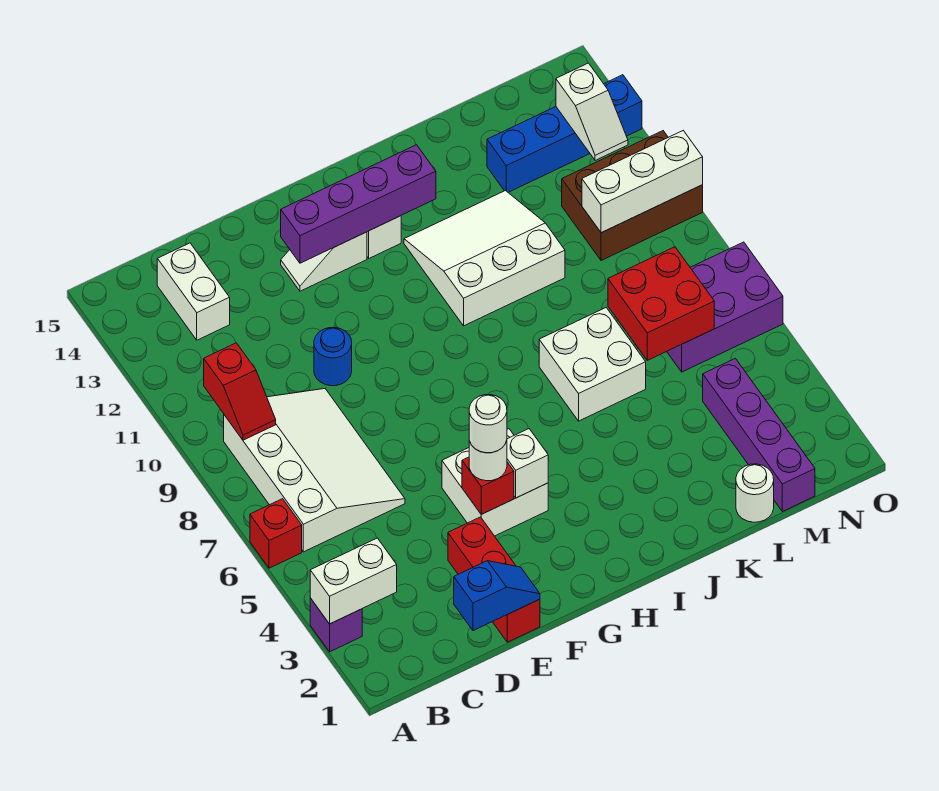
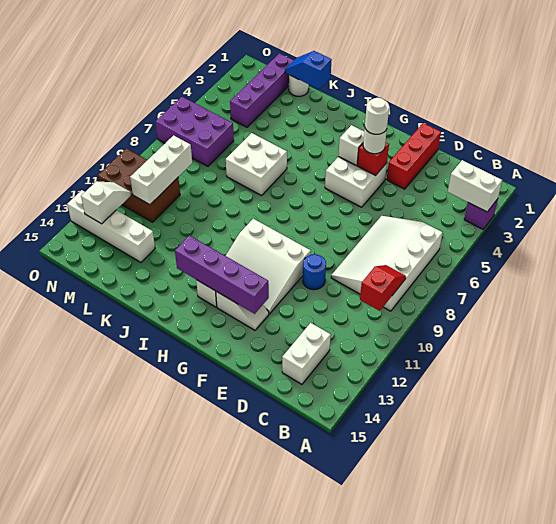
red 1x1 brick [250,499,302,568] -> none
blue 1x2 slope [454,561,540,631] -> blue 1x2 slope moved to [285,51,332,89]
white 3x3 slope [404,191,565,326] -> white 3x3 slope moved to [226,219,311,314]
red 2x2 brick [608,247,714,360] -> none
blue 1x4 brick [487,75,642,193] -> white 1x4 brick [67,190,155,262]
white 1x3 brick [582,131,703,233] -> white 1x3 brick turned to [130,135,192,205]

